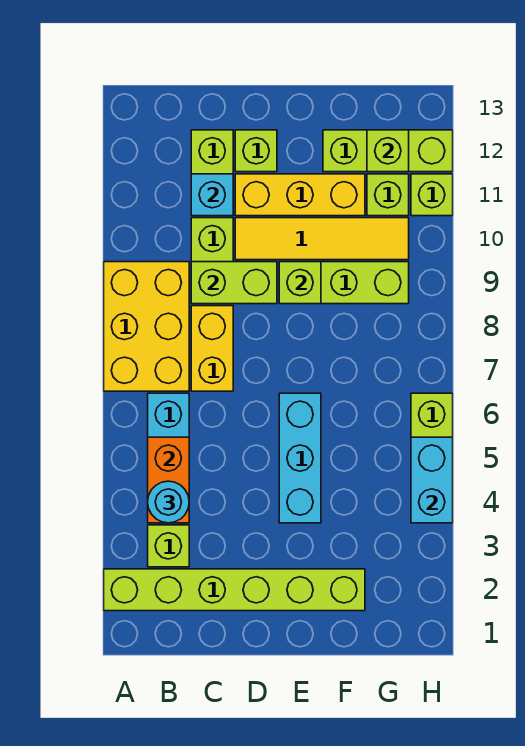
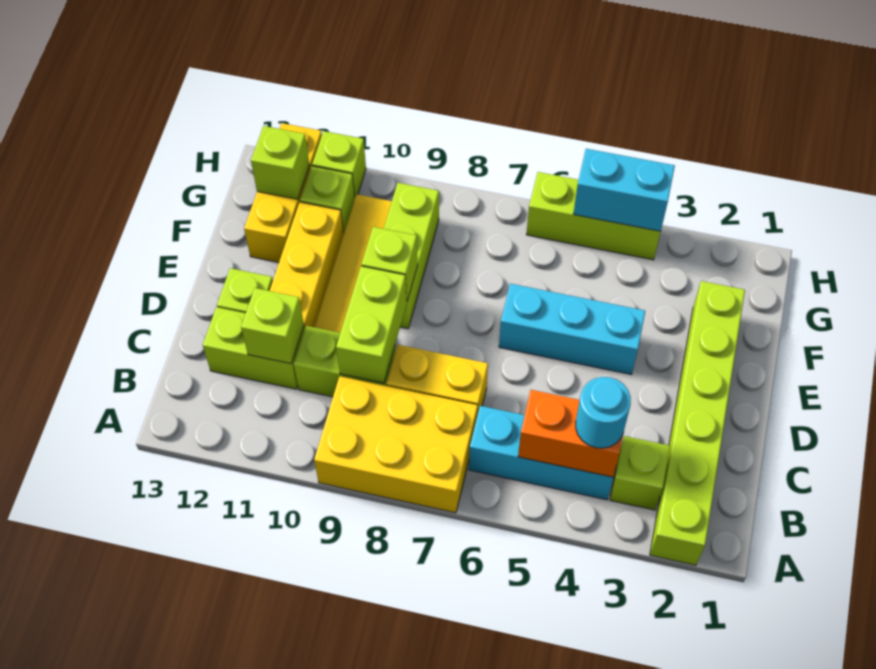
cyan 1x1 brick [191,174,233,216] -> lime 1x1 brick [241,288,304,364]
lime 1x3 brick [323,130,453,172] -> yellow 1x3 brick [244,123,322,262]

